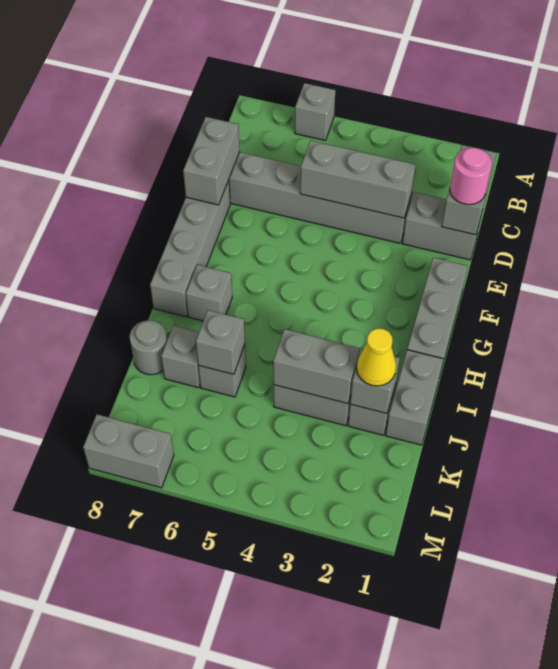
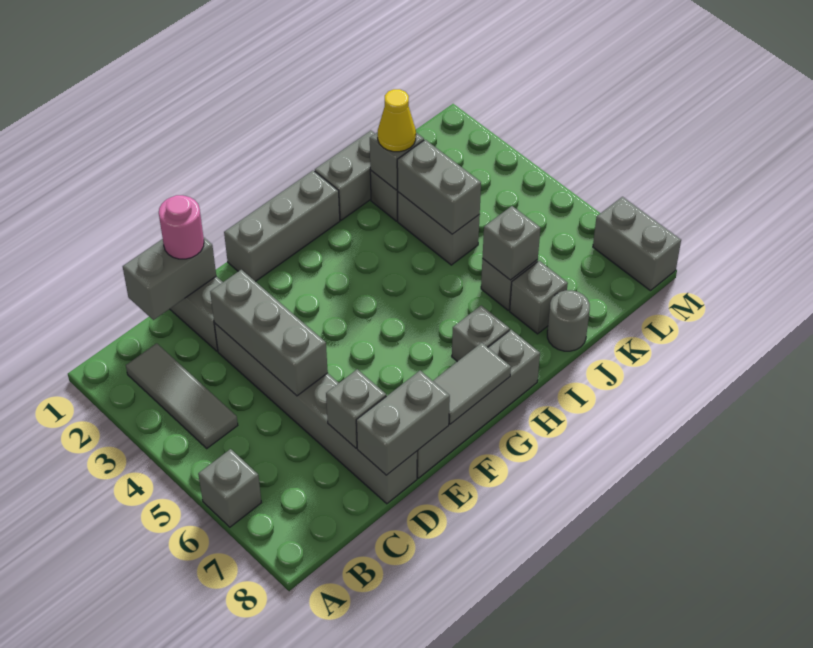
none -> grey 1x3 tile [126,343,238,448]
none -> grey 1x1 brick [326,369,386,448]
none -> grey 1x2 tile [433,343,511,424]

